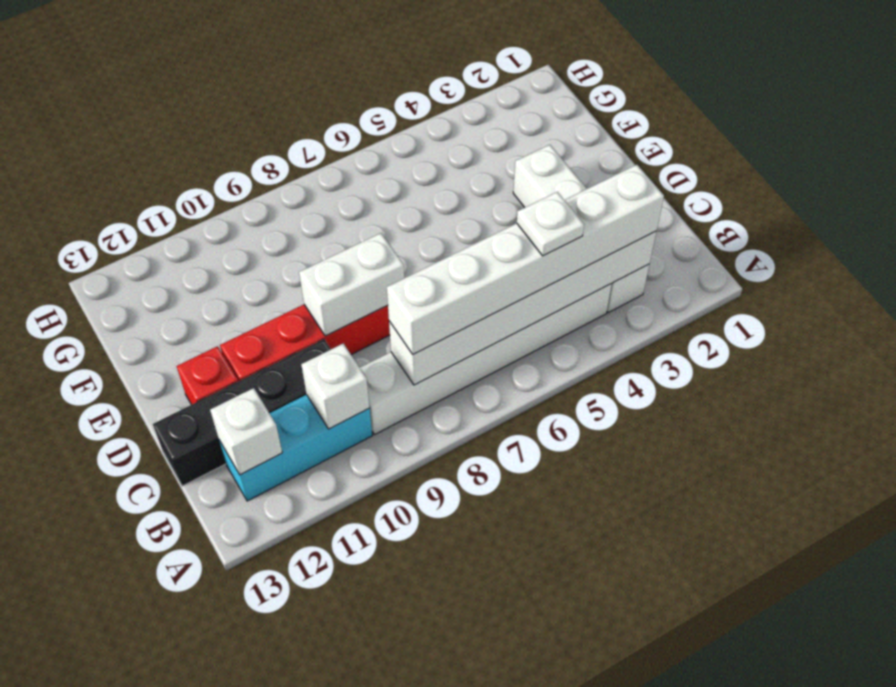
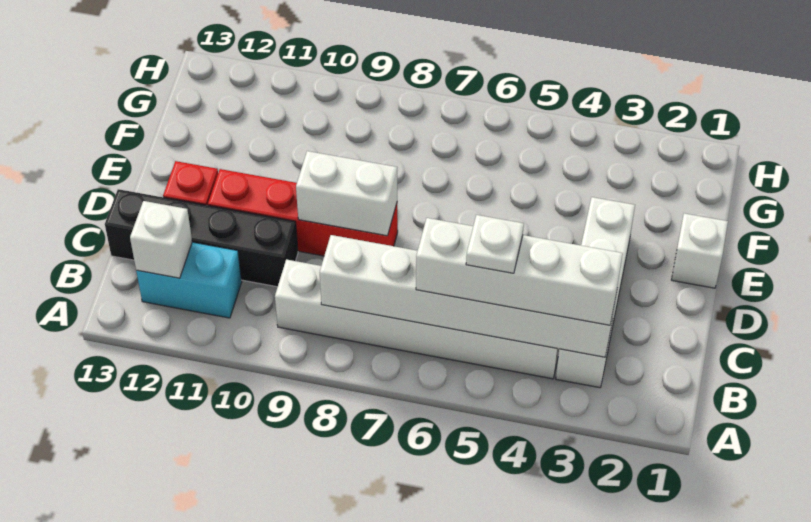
white 1x6 brick [387,165,664,354] -> white 1x4 brick [416,218,623,325]
cyan 1x3 brick [219,395,372,501] -> cyan 1x2 brick [136,242,242,318]
white 1x1 brick [301,344,370,429] -> white 1x1 brick moved to [672,213,728,288]

